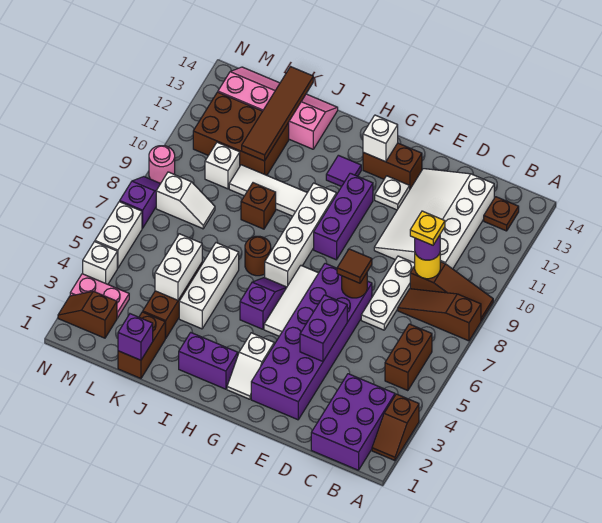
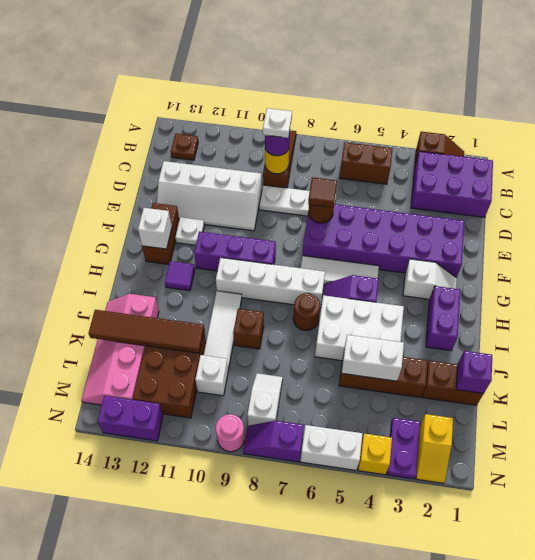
brown 1x3 slope [398,289,481,341] -> none
yellow 1x1 plate [410,211,445,245] -> white 1x1 plate [263,108,292,138]
white 3x4 slope [374,169,494,269] -> white 2x4 slope [157,161,262,231]
purple 1x2 brick [300,295,347,361] -> purple 1x2 brick moved to [98,396,163,441]
white 1x3 brick [179,243,239,329] -> white 2x3 brick [315,295,404,361]
brown 1x2 slope [58,291,117,338] -> yellow 1x2 slope [416,414,453,483]
pink 1x2 plate [70,274,129,318] -> purple 1x2 plate [387,418,420,479]
white 1x1 brick [83,242,117,284] -> yellow 1x1 brick [358,433,392,475]

